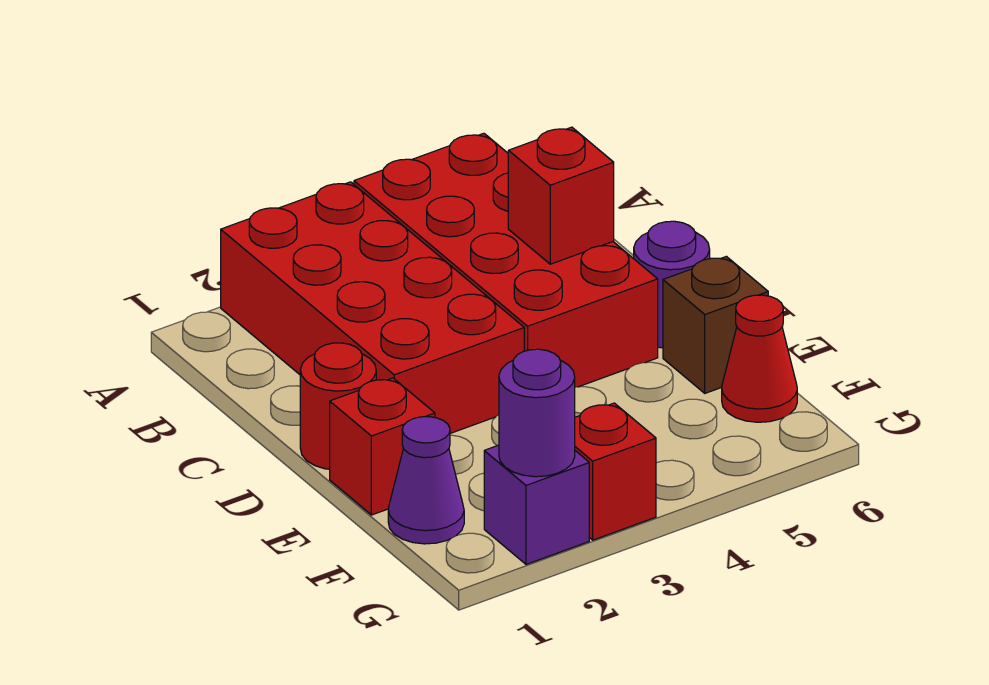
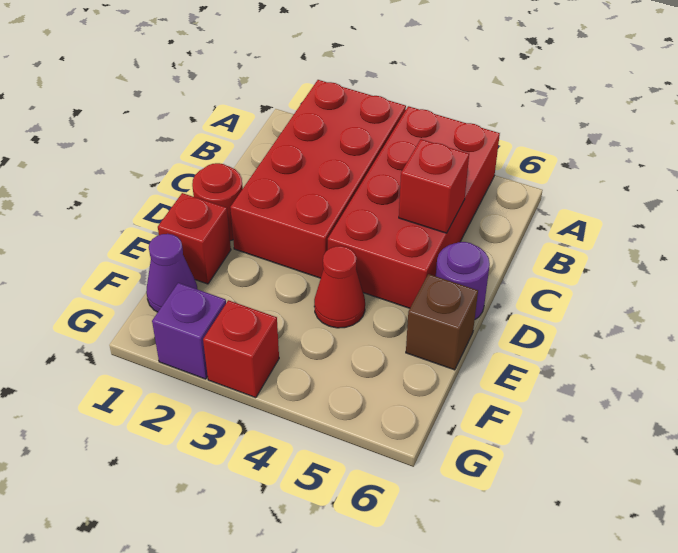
red 1x1 cone [722,295,797,422] -> red 1x1 cone moved to [314,246,365,328]
purple 1x1 round brick [499,349,575,477] -> none

